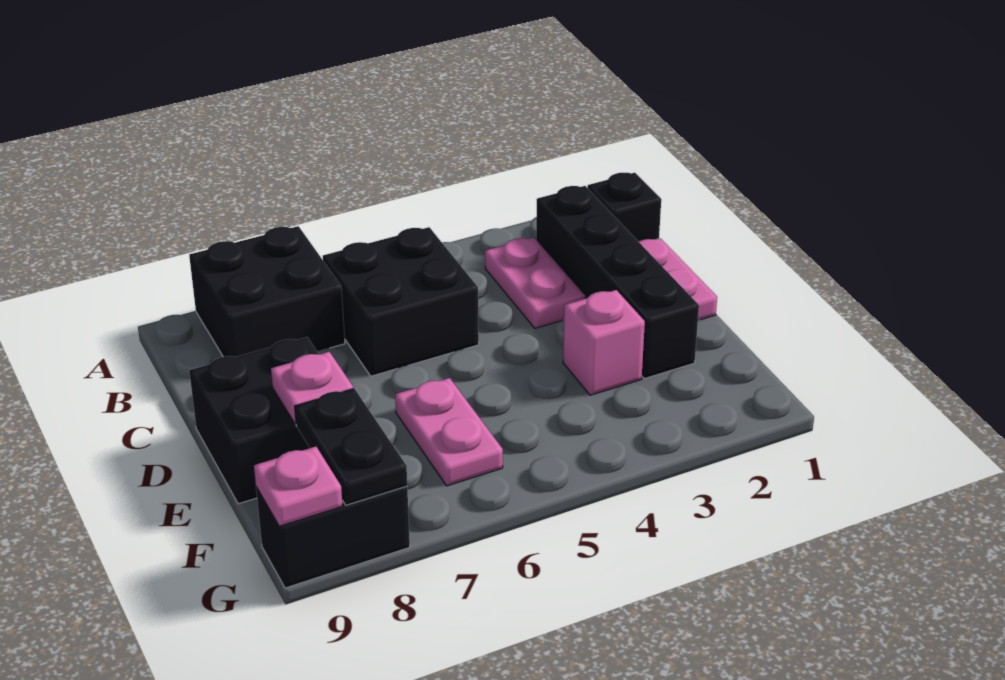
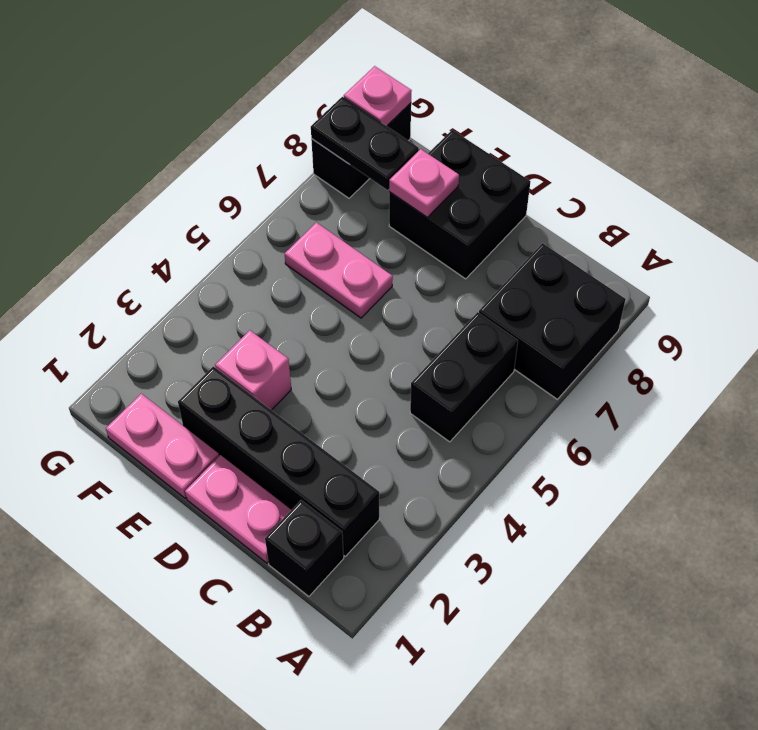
pink 1x2 plate [485,237,585,328] -> pink 1x2 plate moved to [106,394,219,498]
black 2x2 brick [323,227,479,376] -> black 1x2 brick [410,312,518,442]

